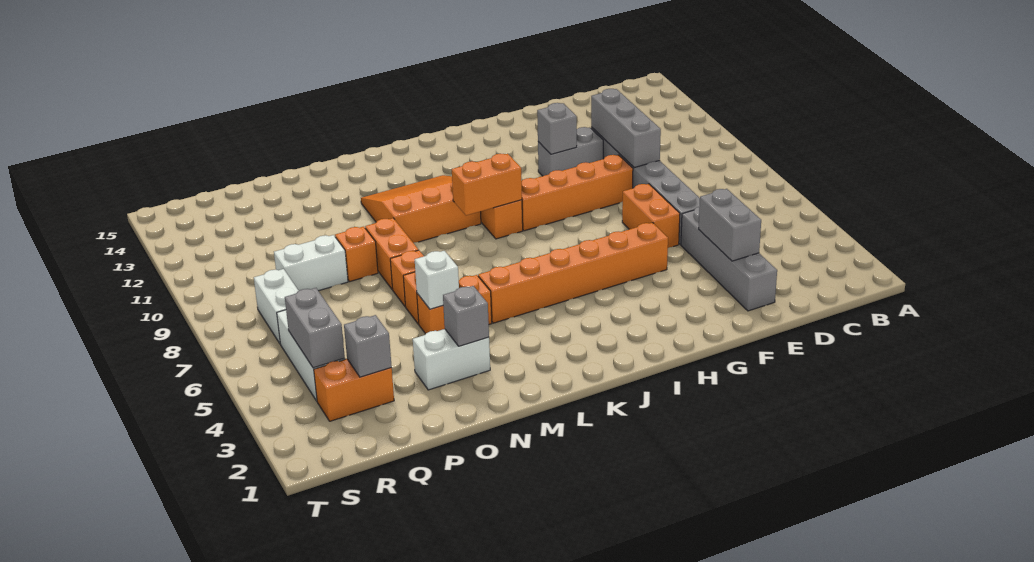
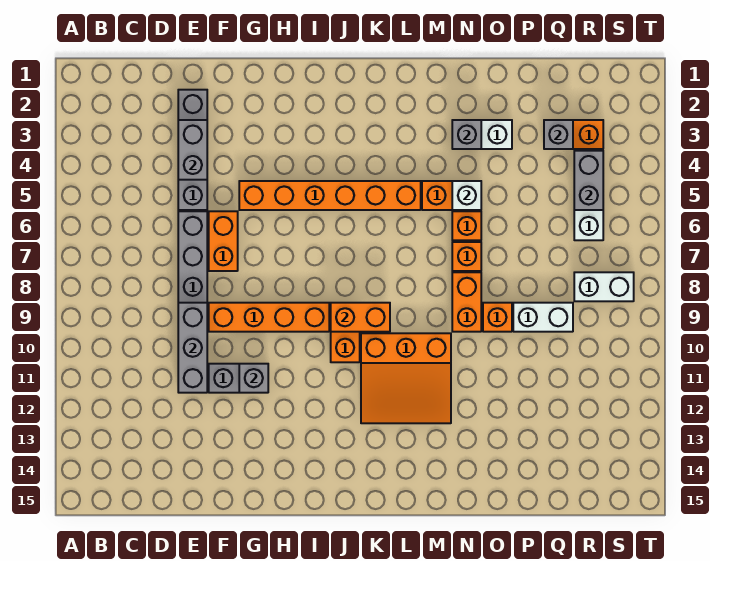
white 1x2 brick [254,269,299,343] -> white 1x2 brick turned to [574,272,634,301]

